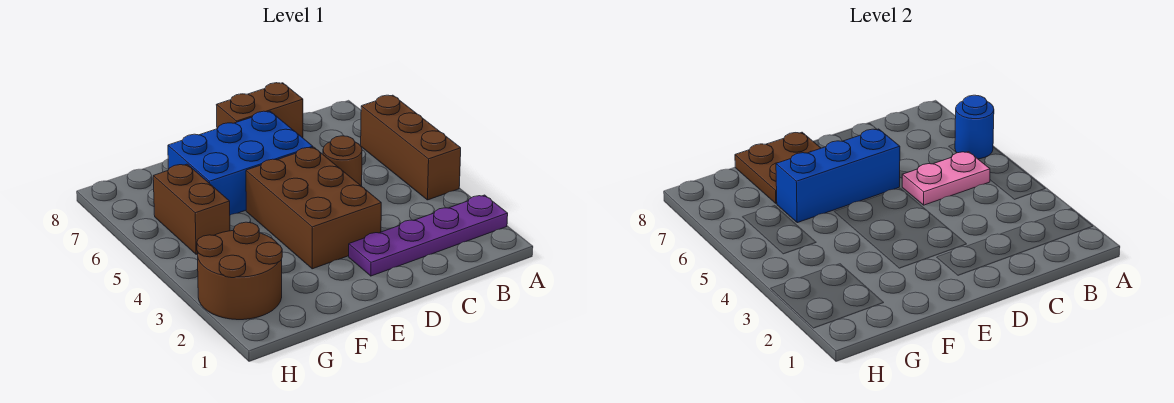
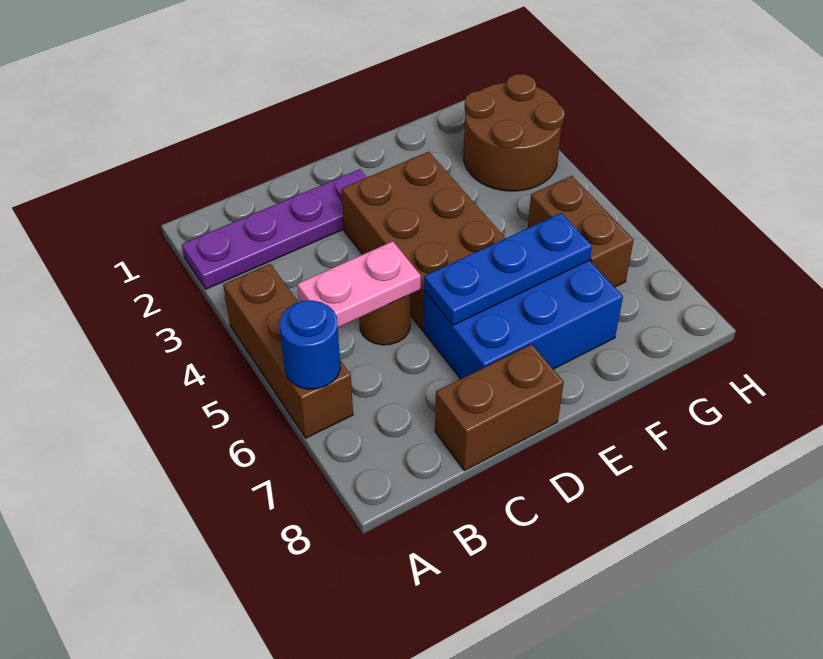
blue 1x3 brick [776,129,900,223] -> blue 1x3 plate [424,213,592,325]
brown 2x2 plate [735,132,821,204] -> none

